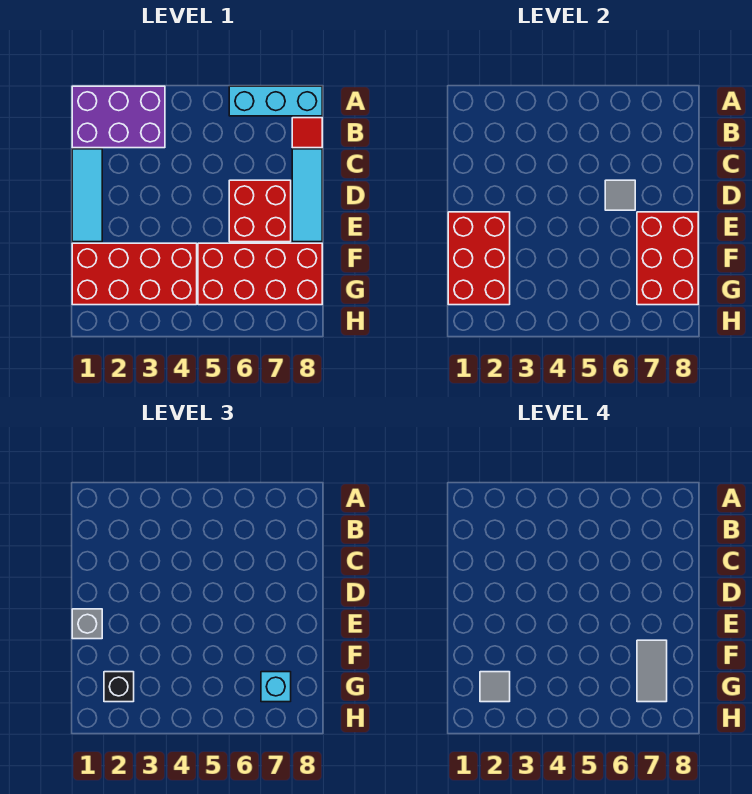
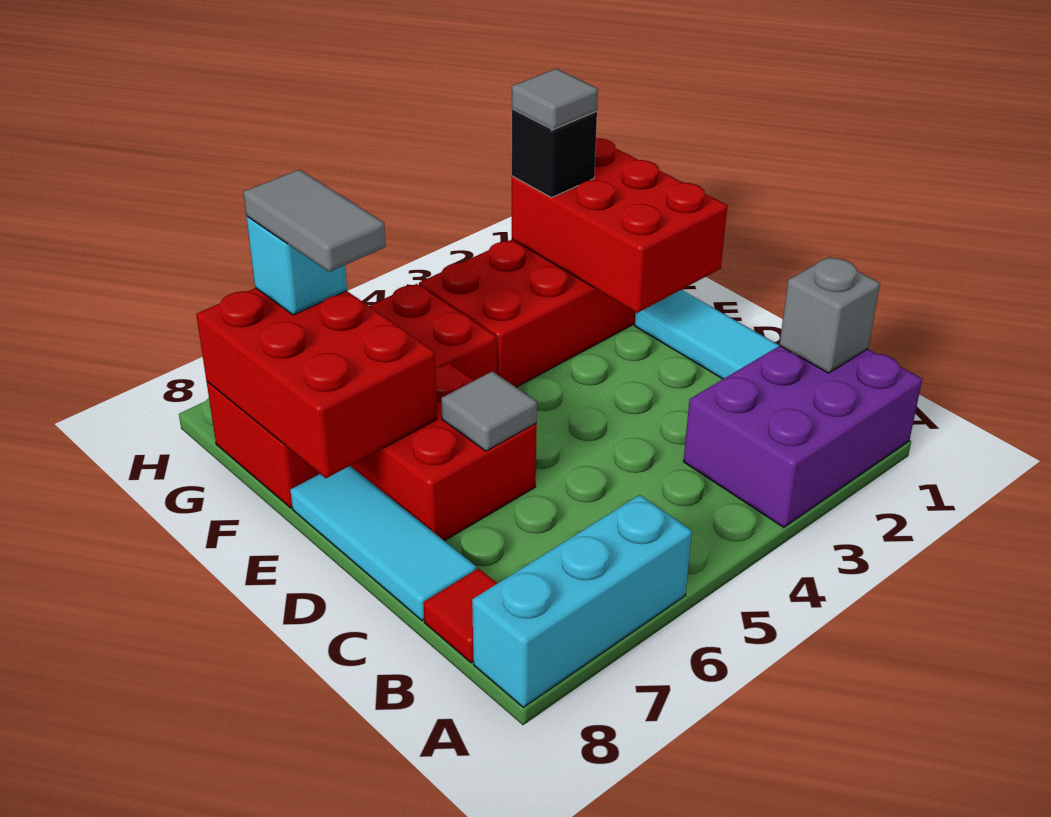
grey 1x1 brick [72,609,102,639] -> grey 1x1 brick moved to [779,257,880,373]

